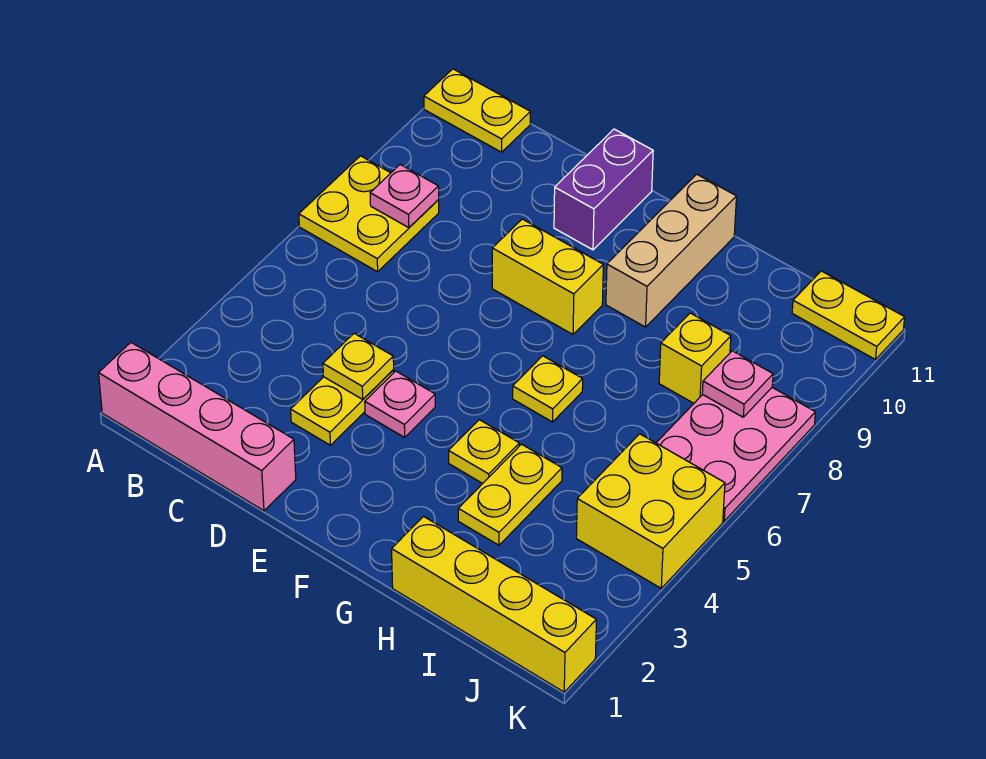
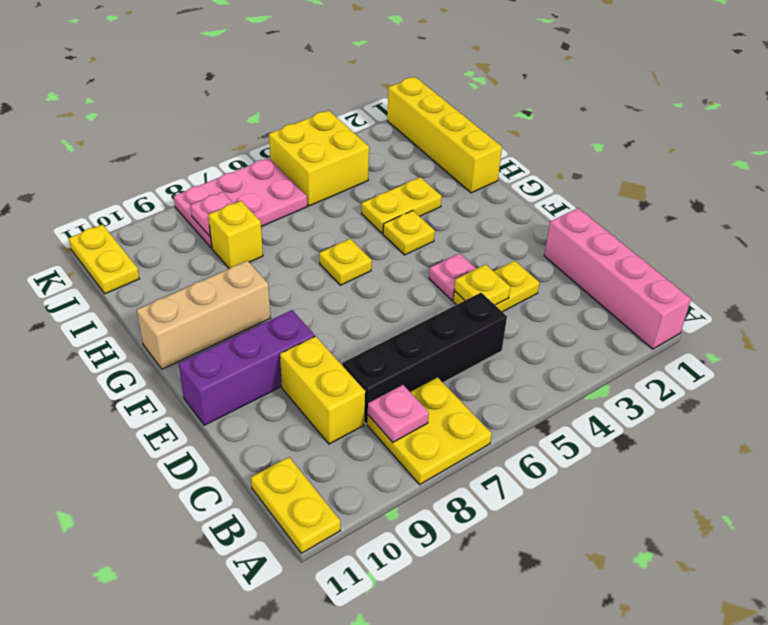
none -> black 1x4 brick [342,293,507,424]
yellow 1x2 brick [492,219,603,334] -> yellow 1x2 brick moved to [280,336,365,444]
purple 1x2 brick [554,129,653,250] -> purple 1x3 brick [179,310,315,425]

